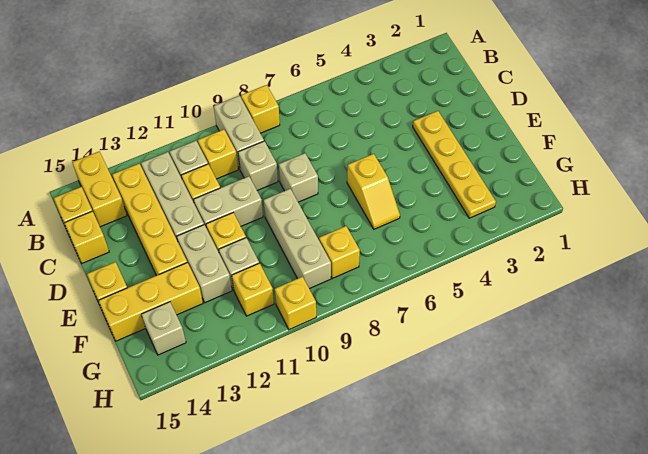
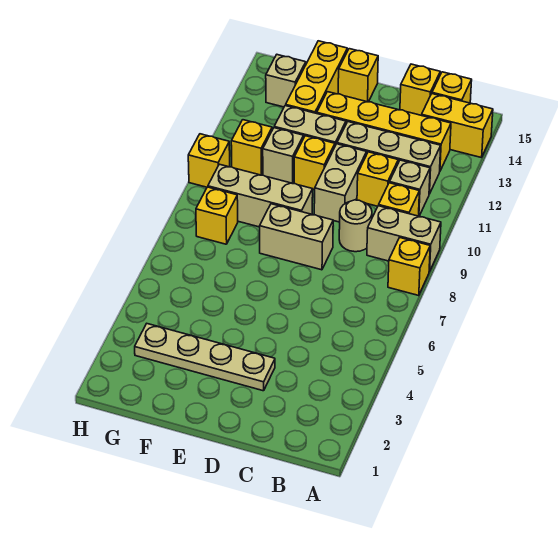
tan 1x1 brick [238,141,278,190] -> tan 1x1 round brick [339,200,372,252]
yellow 1x4 plate [413,111,496,218] -> tan 1x4 plate [135,324,275,391]
tan 1x1 brick [279,153,318,202] -> tan 1x2 brick [260,204,333,270]
yellow 1x2 slope [347,154,400,229] -> none

